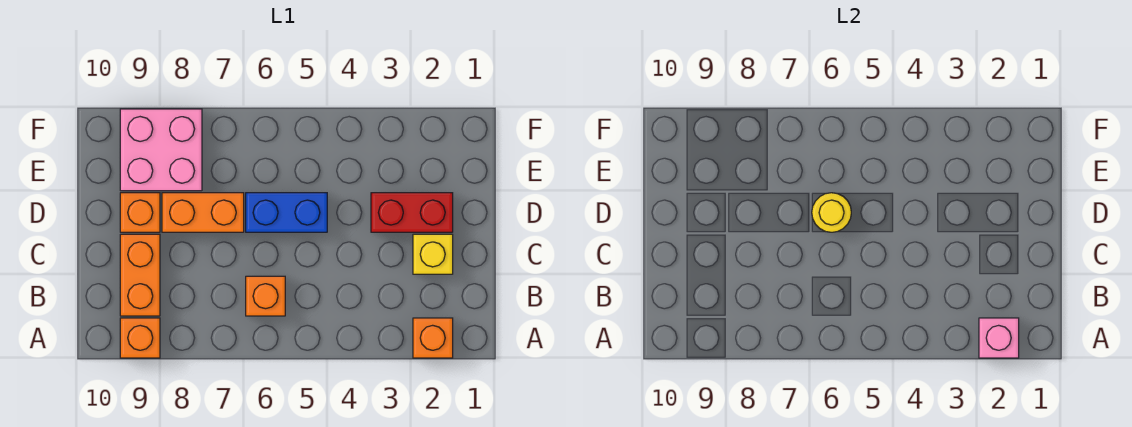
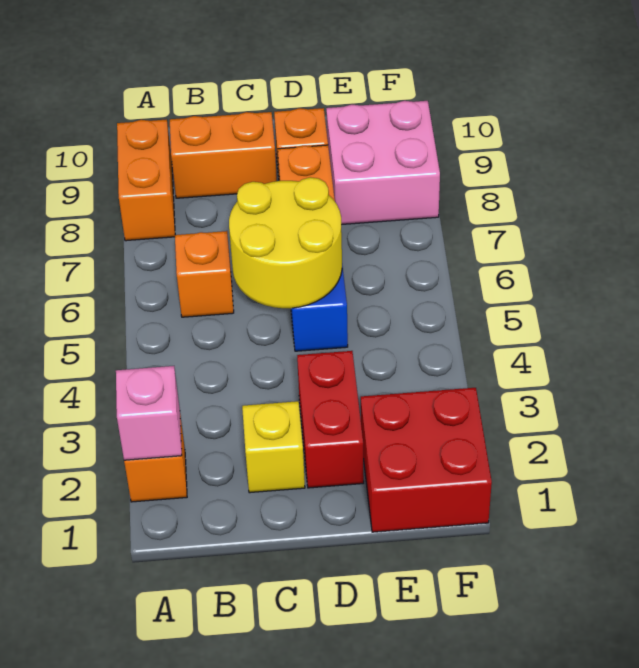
orange 1x1 brick [120,318,160,358] -> orange 1x2 brick [117,119,175,241]
yellow 1x1 round brick [812,193,851,232] -> yellow 2x2 round brick [229,177,342,308]
none -> red 2x2 brick [361,388,492,532]

